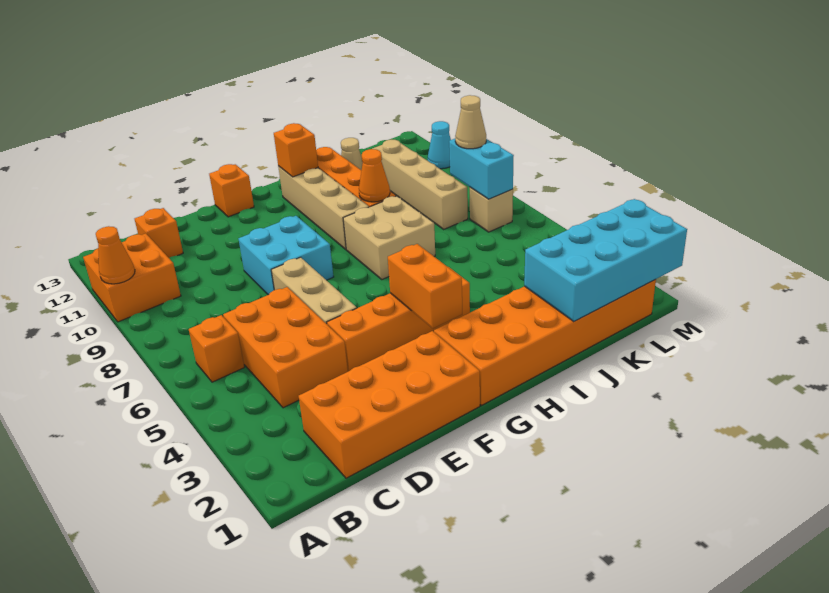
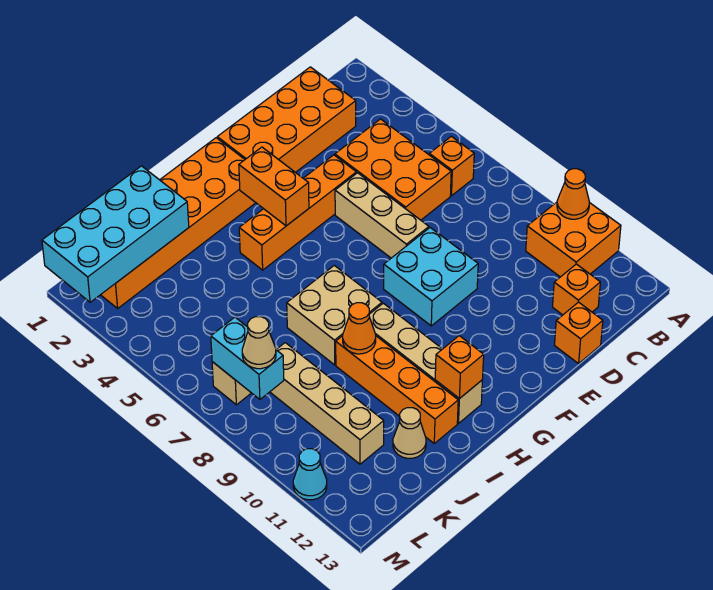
orange 1x1 brick [209,164,254,217] -> orange 1x1 brick moved to [554,302,603,364]

